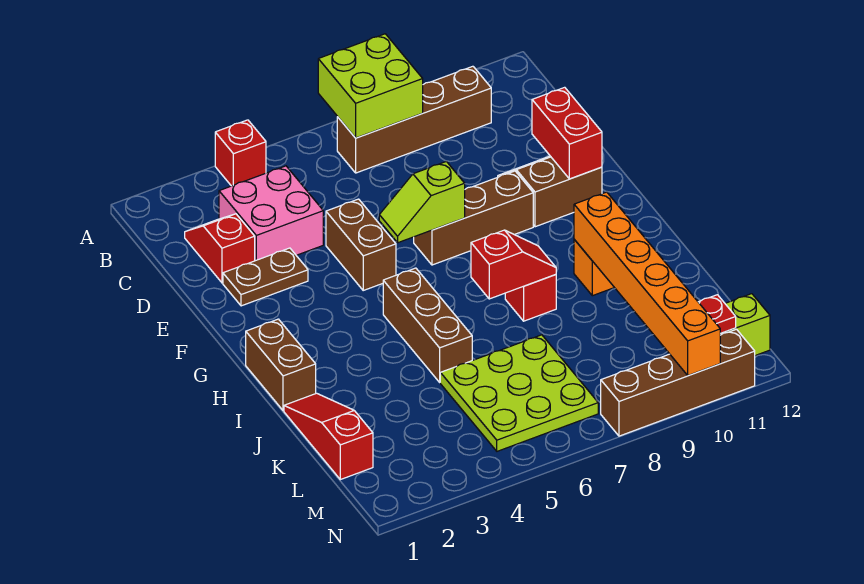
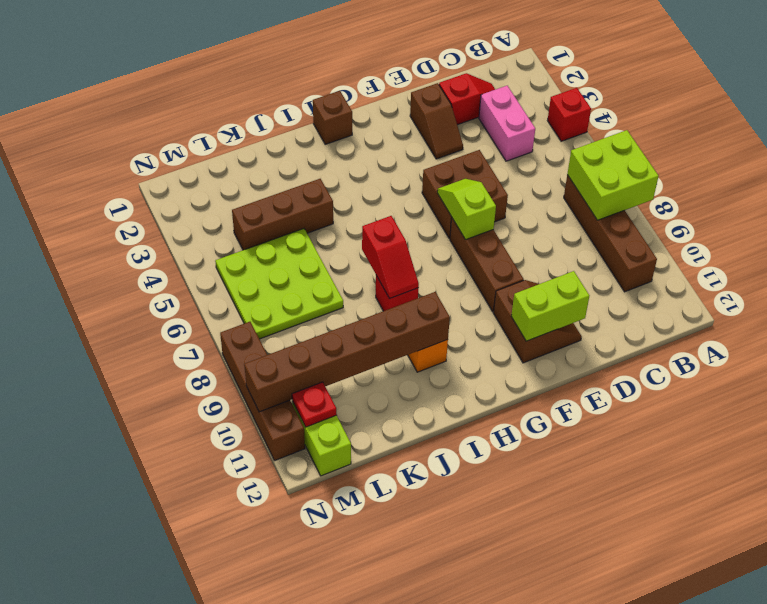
pink 2x2 brick [219,166,323,261] -> pink 1x2 brick [479,86,535,161]
brown 1x2 plate [223,248,308,306] -> brown 1x2 slope [410,83,463,159]
brown 1x2 brick [326,199,396,290] -> brown 2x2 brick [422,150,508,238]
red 1x2 brick [532,87,602,179] -> lime 1x2 brick [511,271,589,341]
brown 1x2 brick [246,319,316,411] -> brown 1x1 brick [313,91,352,144]
brown 1x3 brick [383,268,472,382] -> brown 1x3 brick moved to [232,178,333,250]
orange 1x6 brick [574,192,721,376] -> brown 1x6 brick [244,292,450,412]
red 1x3 slope [284,393,373,480] -> none

